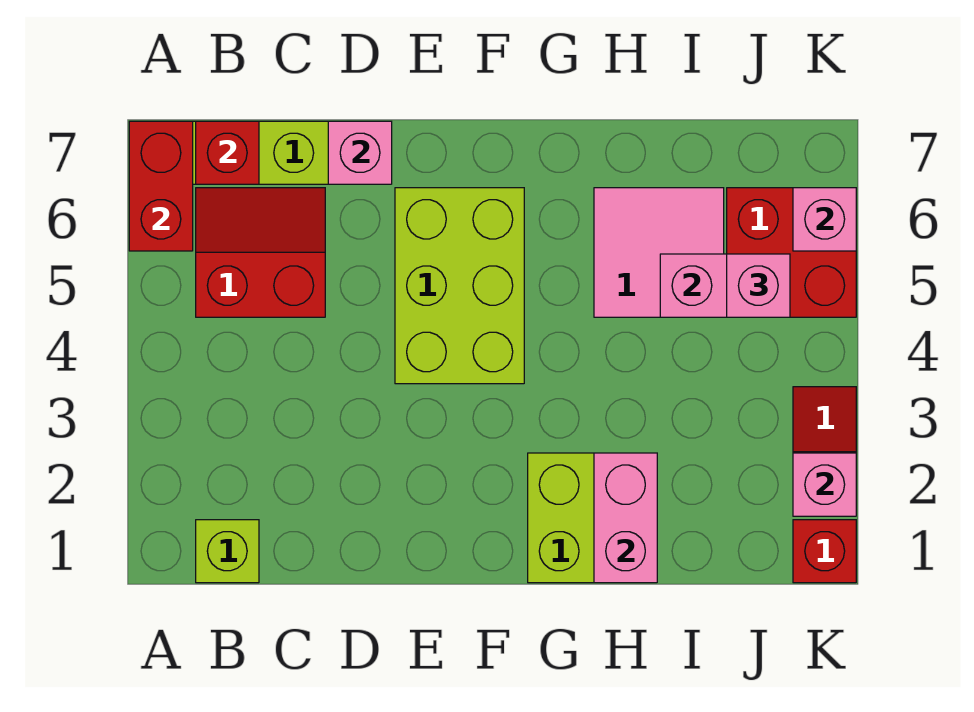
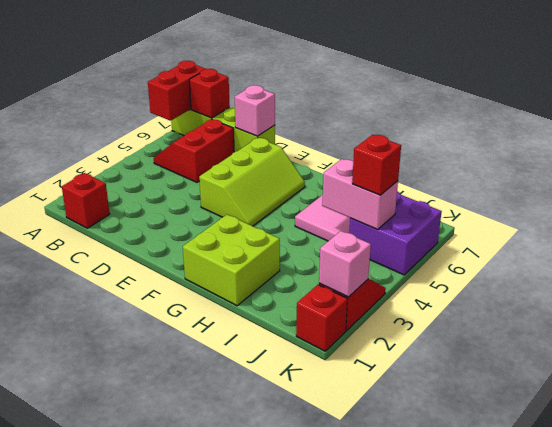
lime 1x1 brick [196,520,259,583] -> red 1x1 brick [62,173,110,228]
red 2x2 slope [196,188,325,317] -> red 2x2 slope turned to [154,119,234,182]
lime 2x3 brick [395,188,524,384] -> lime 2x3 slope [199,138,305,226]
pink 1x2 brick [594,453,657,583] -> none
red 2x2 brick [727,188,856,317] -> purple 2x2 brick [349,191,442,275]
pink 1x1 brick [727,254,790,317] -> red 1x1 brick [352,135,401,195]
pink 1x1 brick [793,188,856,251] -> none

